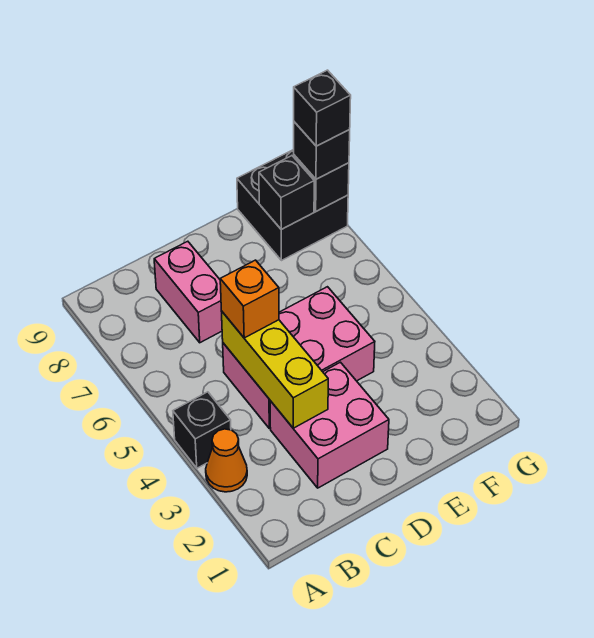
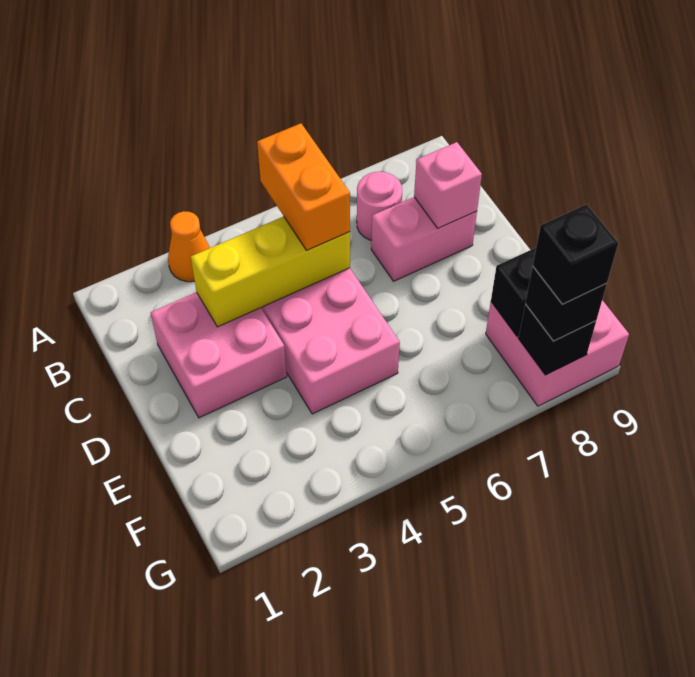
black 1x1 brick [173,392,231,468] -> none
none -> pink 1x1 round brick [357,172,402,240]
orange 1x1 brick [220,260,279,338] -> orange 1x2 brick [257,123,350,250]
none -> pink 1x1 brick [414,142,482,228]
black 2x2 brick [237,150,348,261] -> pink 2x2 brick [486,300,629,406]

